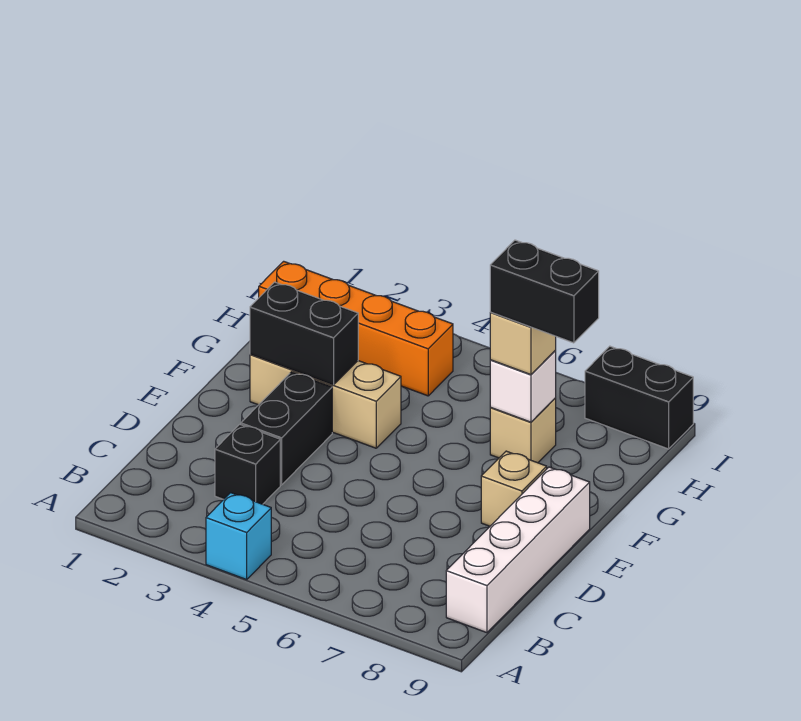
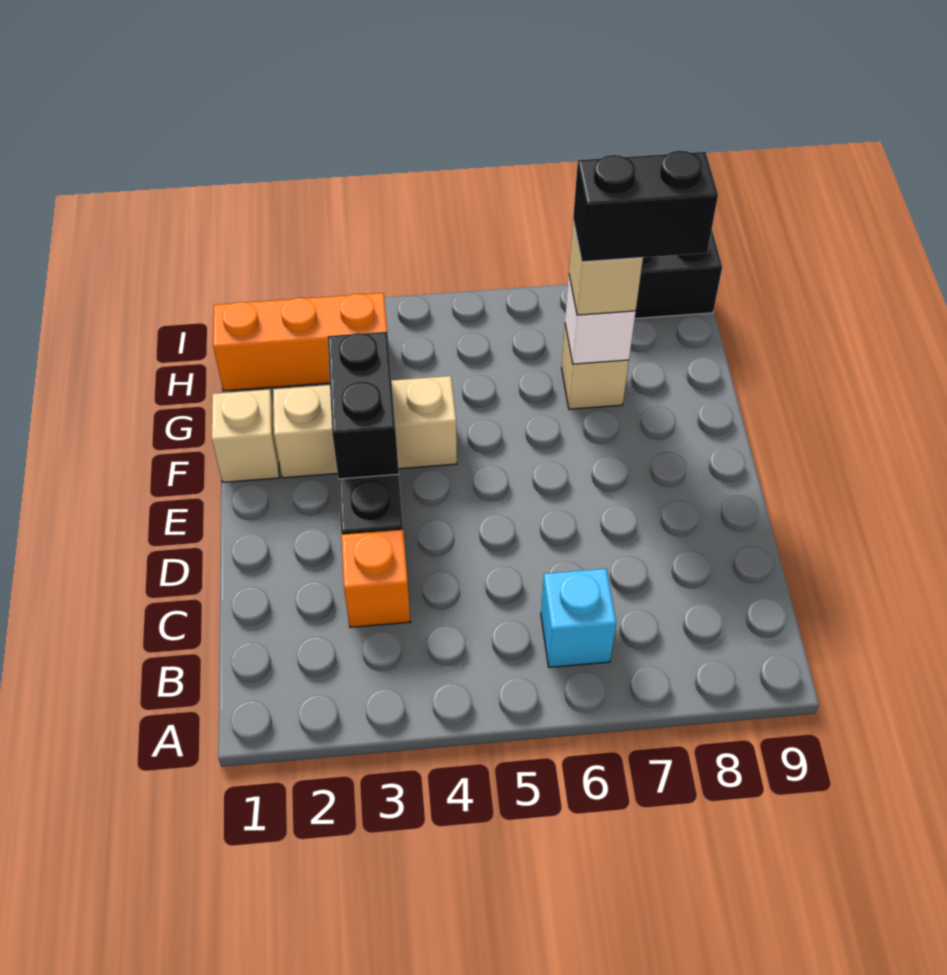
cyan 1x1 brick [206,493,271,580] -> cyan 1x1 brick moved to [541,569,616,667]
white 1x4 brick [446,467,590,633] -> none
black 1x1 brick [215,424,280,504] -> orange 1x1 brick [341,530,410,627]
tan 1x1 brick [481,451,547,526] -> tan 1x1 brick moved to [212,389,279,482]
black 1x2 brick [250,282,358,385] -> black 1x2 brick turned to [328,332,399,479]
orange 1x4 brick [259,261,453,396] -> orange 1x3 brick [213,293,387,391]

